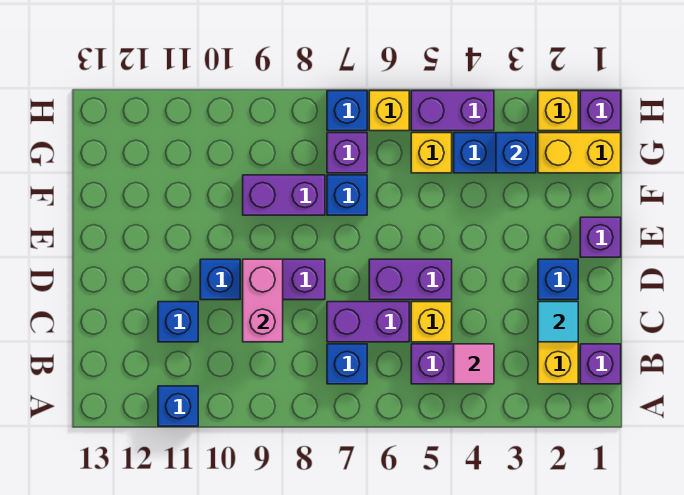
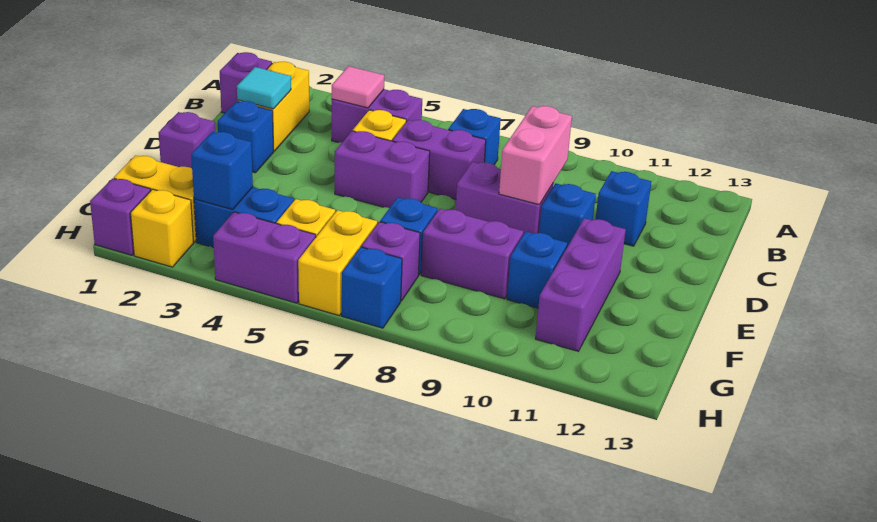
blue 1x1 brick [158,386,198,426] -> blue 1x1 brick moved to [507,232,567,308]
none -> purple 1x3 brick [535,218,626,351]
yellow 1x1 brick [369,91,409,131] -> yellow 1x2 brick [298,210,377,316]

